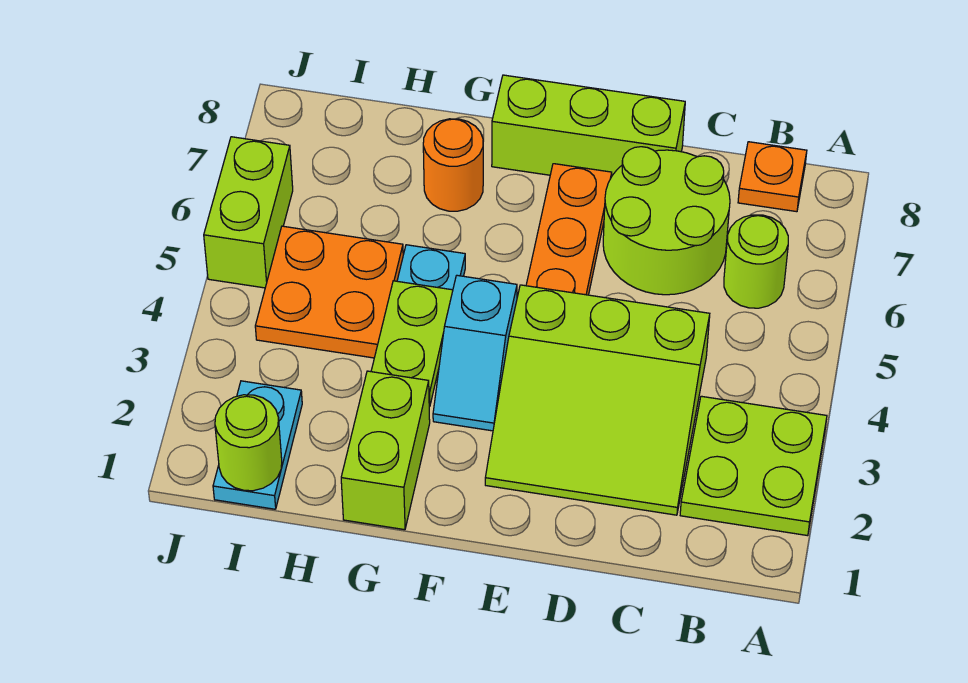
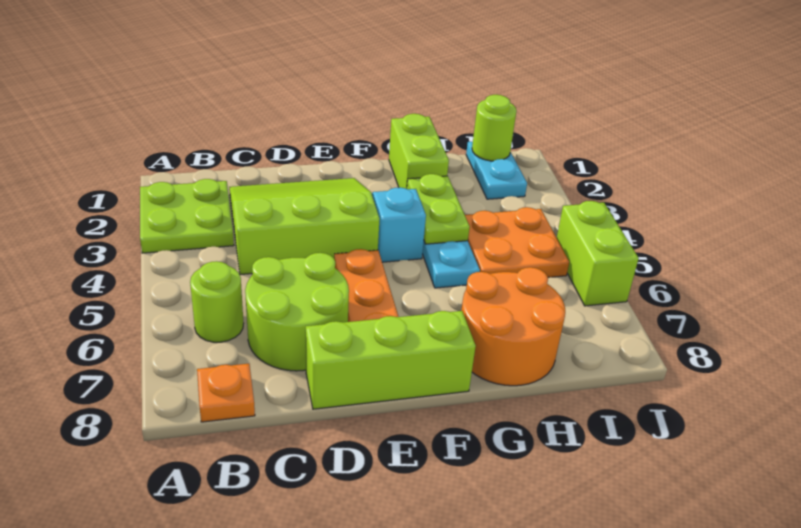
orange 1x1 round brick [423,119,483,211] -> orange 2x2 round brick [461,267,565,386]

